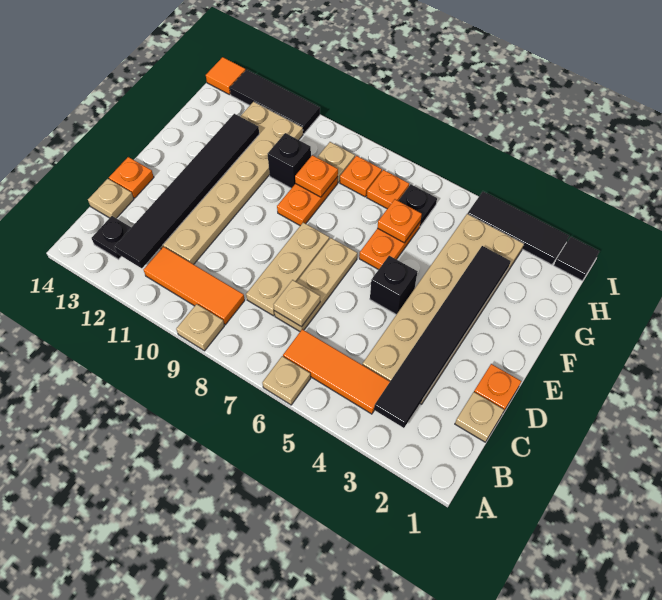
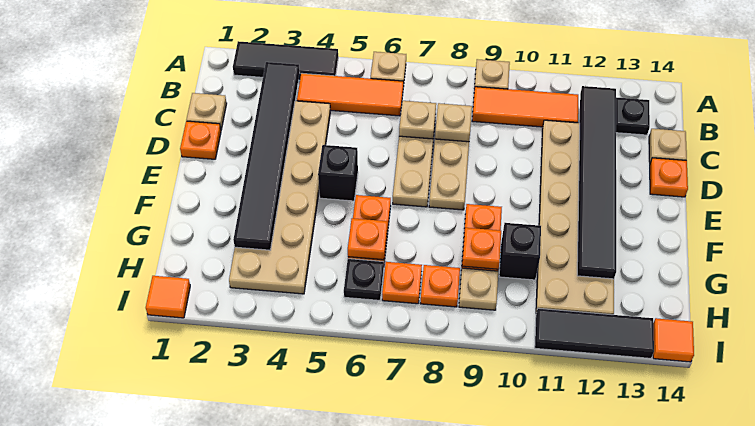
none -> tan 1x1 plate [435,103,472,142]
black 1x1 tile [554,237,599,281] -> orange 1x1 tile [146,276,190,318]
black 1x3 tile [468,191,569,265] -> black 1x3 tile moved to [233,41,338,80]

